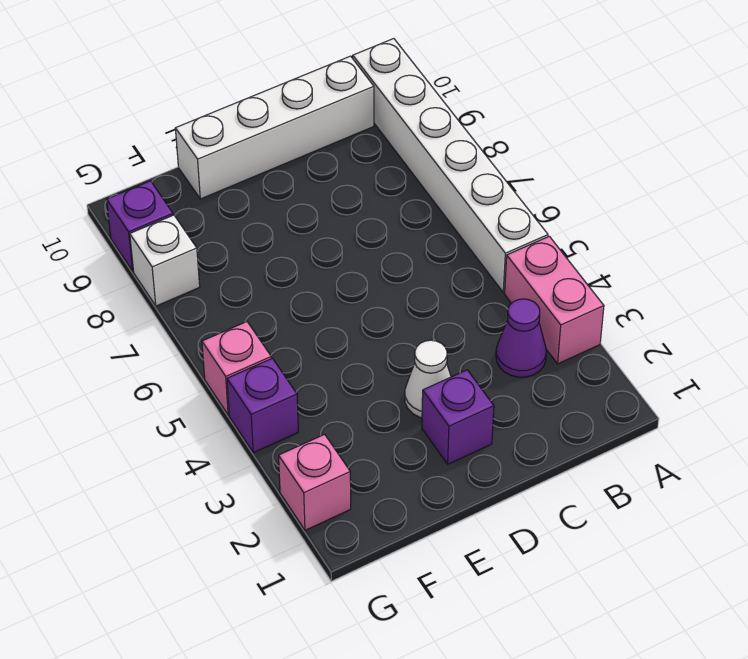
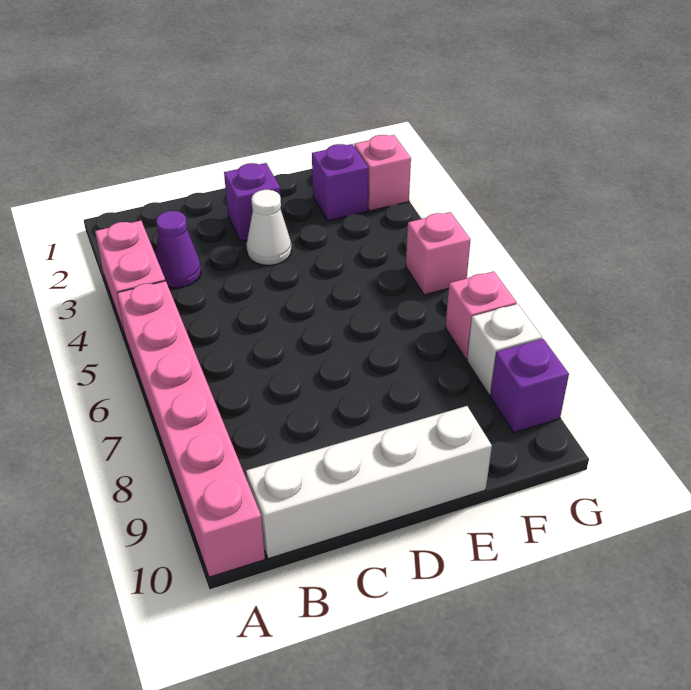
white 1x6 brick [353,39,548,292] -> pink 1x6 brick [117,281,265,577]
purple 1x1 brick [227,358,298,453] -> purple 1x1 brick moved to [312,144,368,221]
none -> pink 1x1 brick [445,271,517,360]

